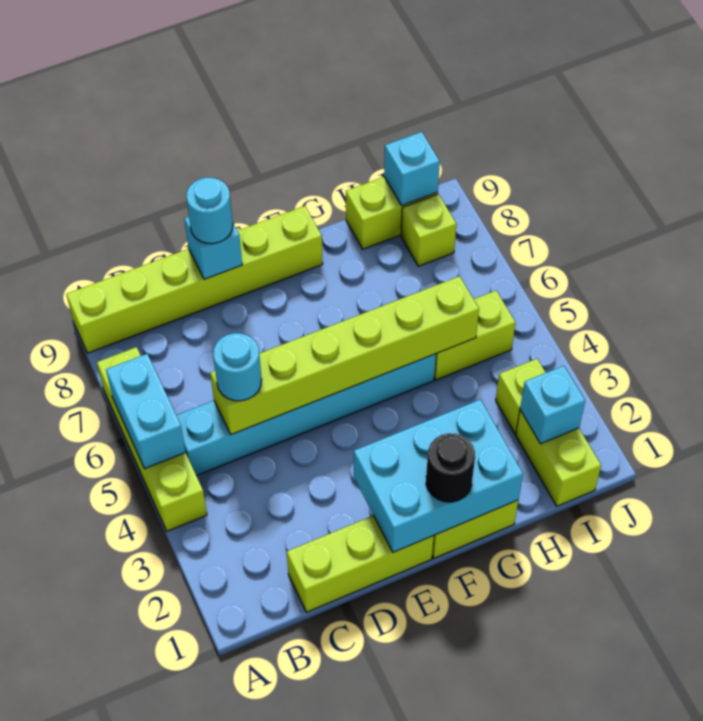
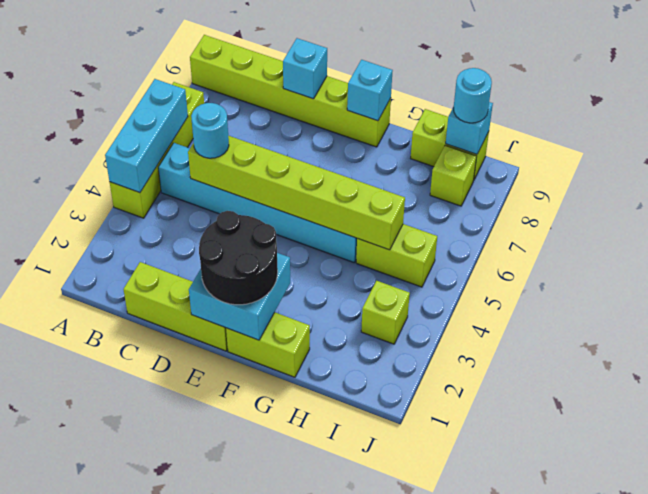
cyan 1x2 brick [106,354,186,469] -> cyan 1x3 brick [105,79,188,193]
cyan 1x1 round brick [186,177,233,244] -> cyan 1x1 round brick moved to [454,68,492,123]
cyan 2x3 brick [354,399,523,552] -> cyan 2x2 brick [189,253,290,340]
black 1x1 round brick [426,433,475,502] -> black 2x2 round brick [199,211,278,305]
lime 1x2 brick [516,410,601,506] -> none
cyan 1x1 brick [520,366,585,444] -> cyan 1x1 brick moved to [347,60,393,121]

